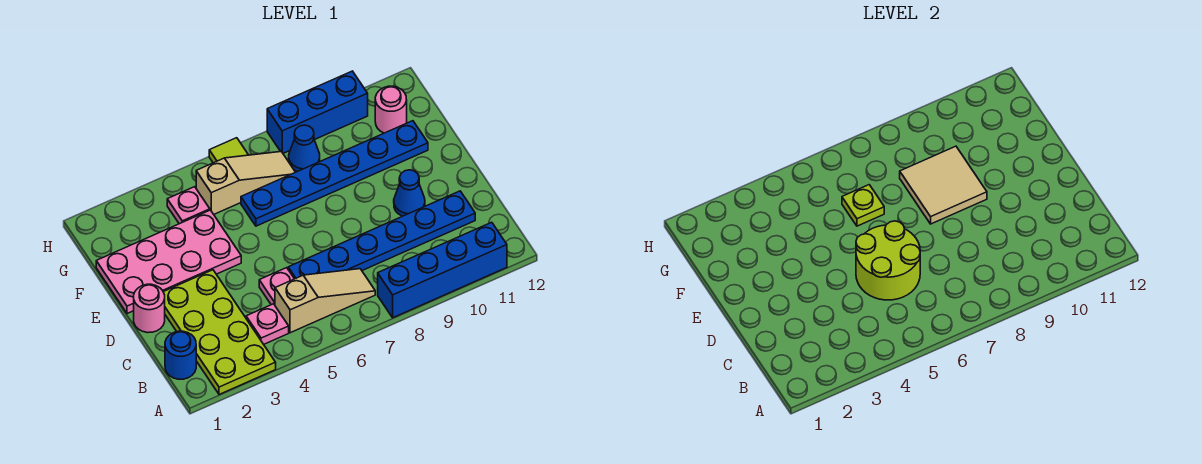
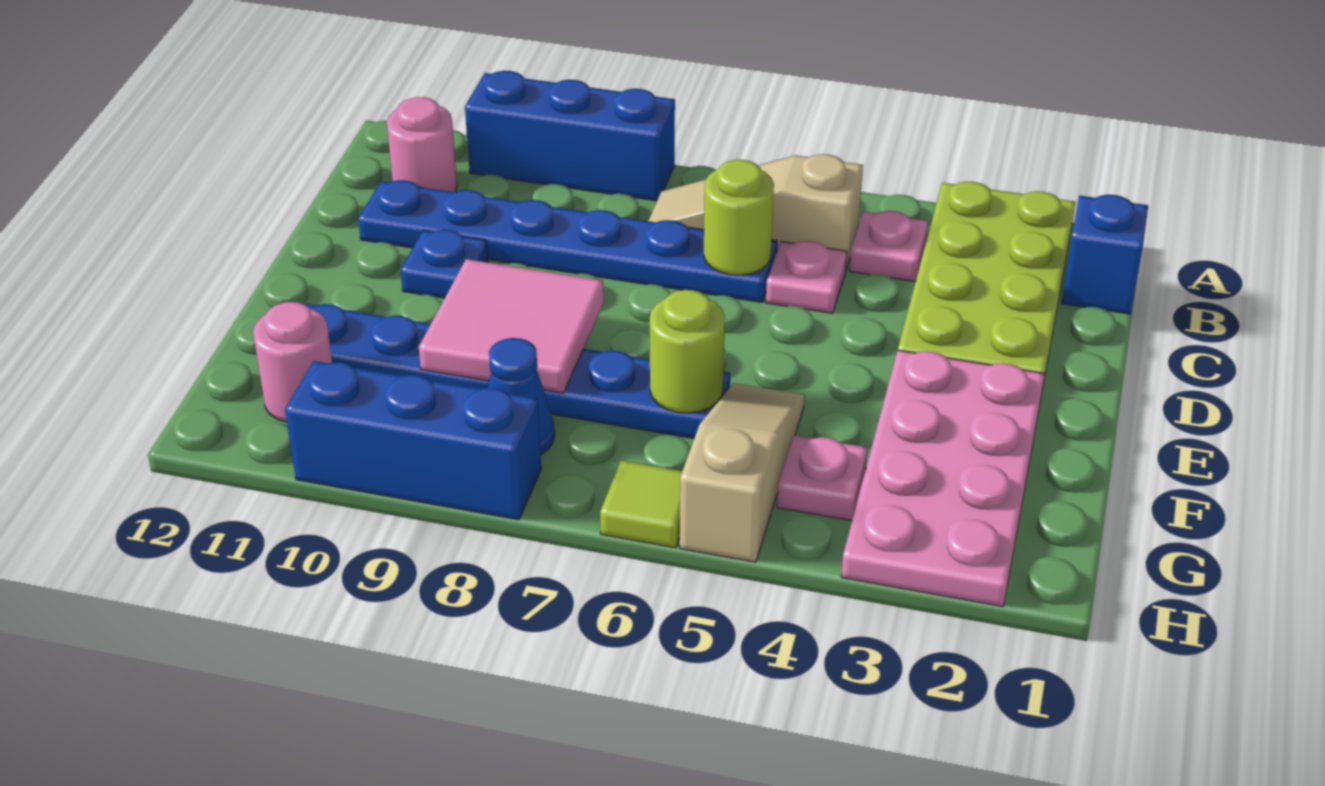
blue 1x4 brick [378,222,507,318] -> blue 1x3 brick [465,71,675,201]
blue 1x1 round brick [165,331,196,379] -> blue 1x1 brick [1062,195,1148,314]
lime 2x2 round brick [856,221,920,300] -> lime 1x1 round brick [704,160,774,275]
pink 1x1 round brick [134,284,165,333] -> pink 1x1 round brick moved to [387,97,457,192]
blue 1x1 cone [394,170,425,216] -> blue 1x1 plate [400,230,488,298]
pink 2x4 plate [96,210,241,314] -> pink 2x4 plate turned to [841,350,1045,607]
tan 2x2 tile [900,146,987,224] -> pink 2x2 tile [419,259,604,393]
lime 1x1 plate [842,185,884,226] -> lime 1x1 round brick [650,290,725,413]
tan 1x3 slope [196,152,295,214] -> tan 1x3 slope turned to [680,383,805,562]

